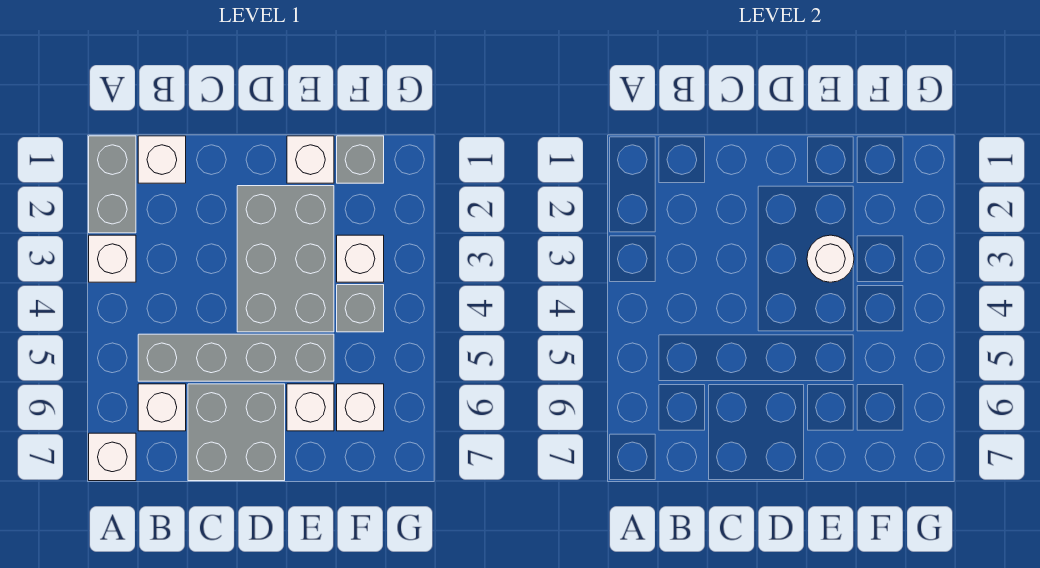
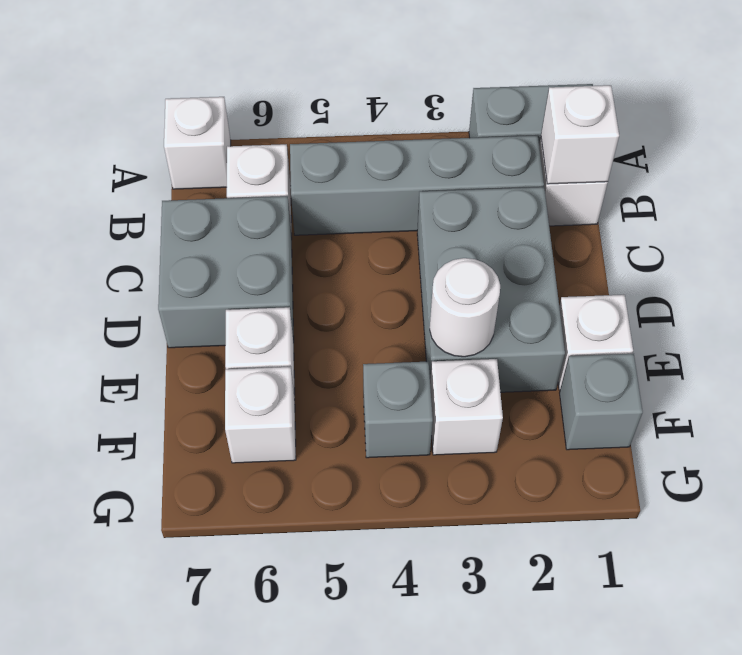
white 1x1 brick [89,235,136,282] -> white 1x1 brick moved to [541,85,619,184]
grey 1x4 brick [138,334,334,381] -> grey 1x4 brick turned to [290,135,544,235]
grey 2x3 brick [237,186,334,332] -> grey 2x3 brick turned to [417,187,565,392]

